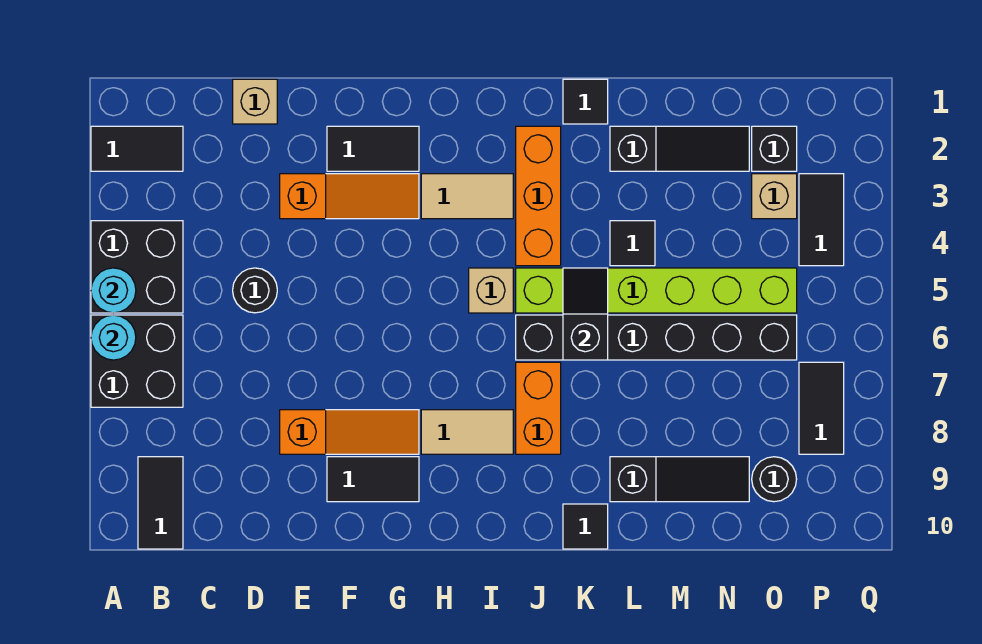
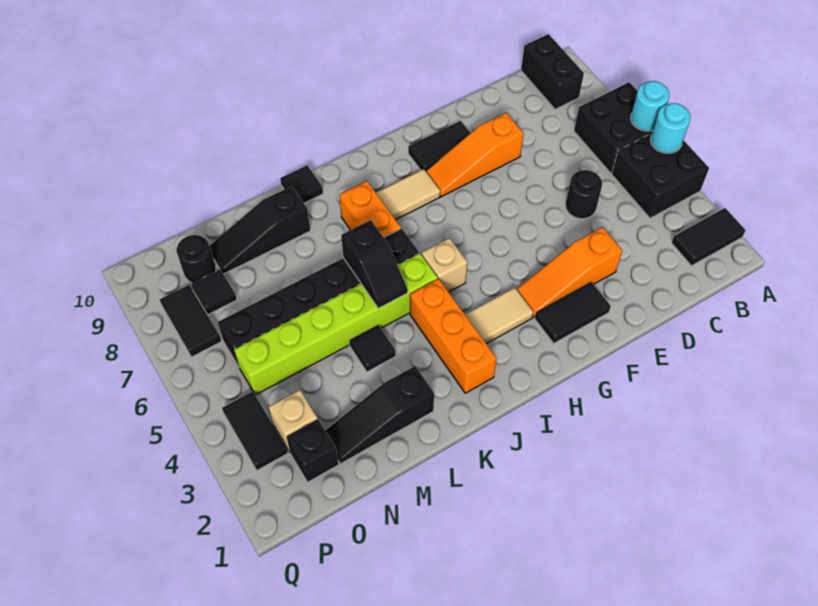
black 1x2 tile [138,457,183,549] -> black 1x2 brick [521,34,584,109]
tan 1x1 brick [233,79,277,124] -> none
black 1x1 tile [563,79,608,124] -> black 1x1 tile moved to [191,270,237,315]

